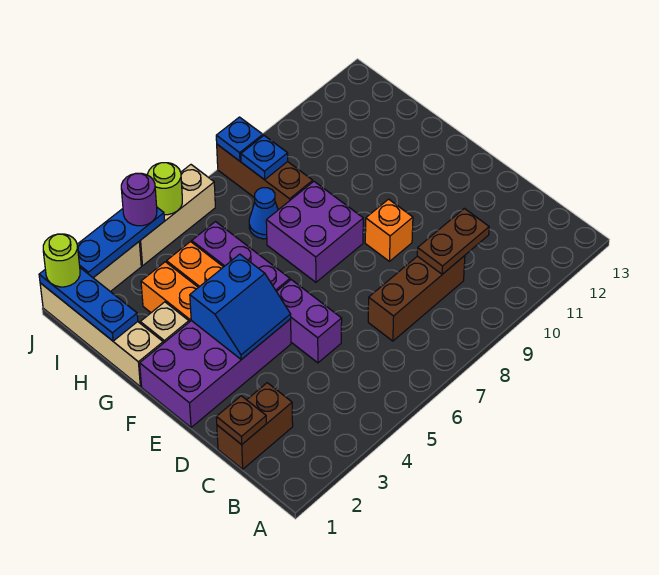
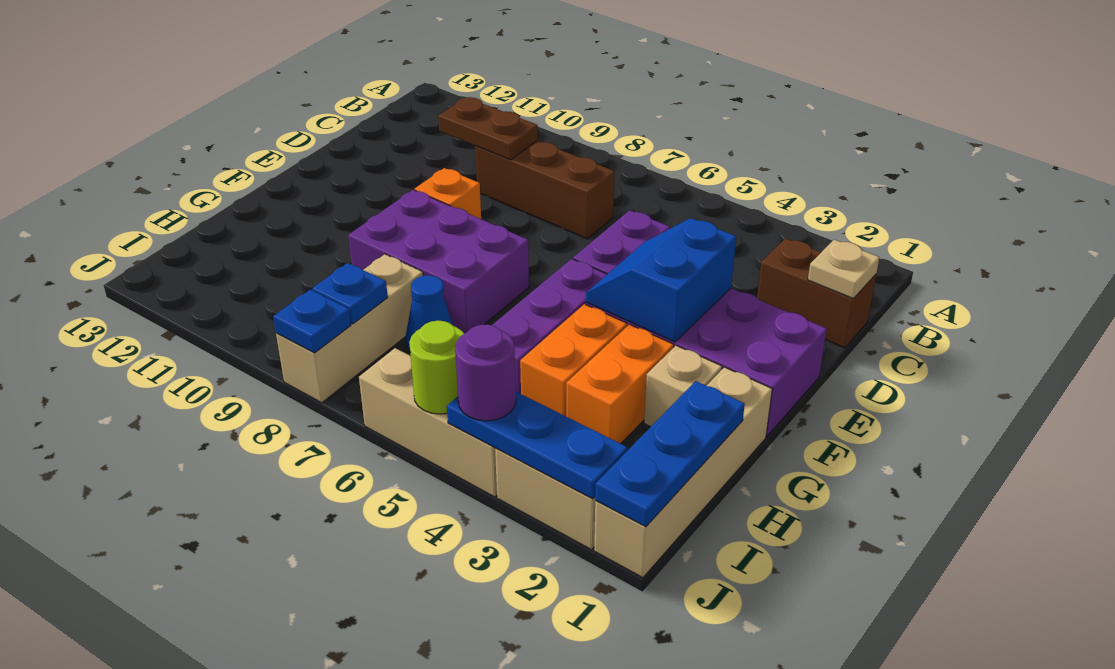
brown 1x1 plate [216,396,266,444] -> tan 1x1 plate [808,240,879,299]
blue 2x2 slope [190,254,291,360] -> blue 2x2 slope turned to [586,218,736,342]
purple 2x2 brick [266,182,363,282] -> purple 2x3 brick [348,190,529,334]
brown 1x3 brick [217,144,313,210] -> tan 1x3 brick [276,254,423,403]
lime 1x1 round brick [43,234,80,287] -> none

